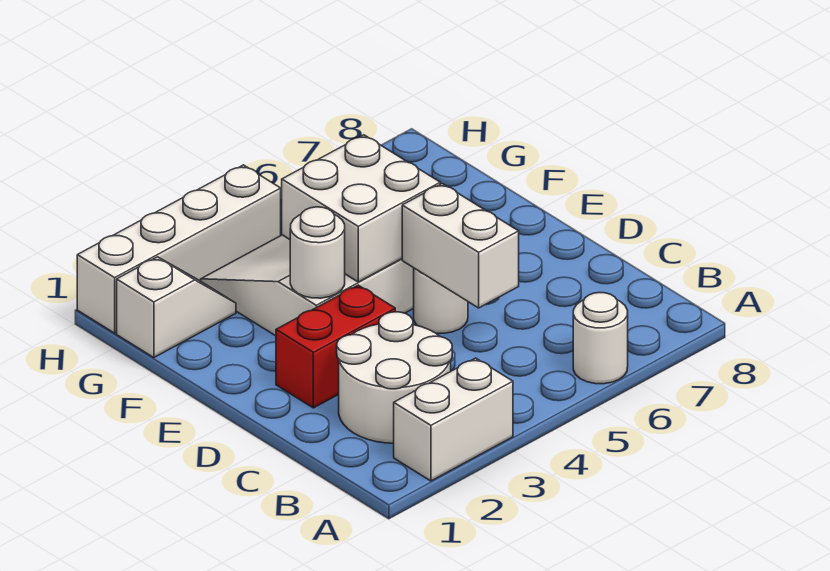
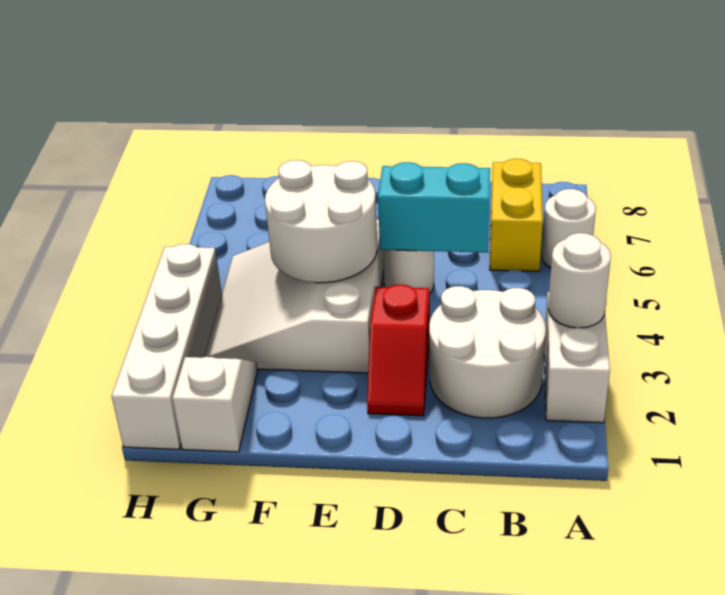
none -> yellow 1x2 brick [490,159,543,271]
white 1x2 brick [402,184,519,308] -> cyan 1x2 brick [378,162,490,253]
red 1x2 brick [276,285,395,408] -> red 1x2 slope [367,285,430,416]
white 1x1 round brick [290,207,345,298] -> white 1x1 round brick moved to [548,233,611,328]
white 2x2 brick [282,135,440,282] -> white 2x2 round brick [265,160,377,283]

